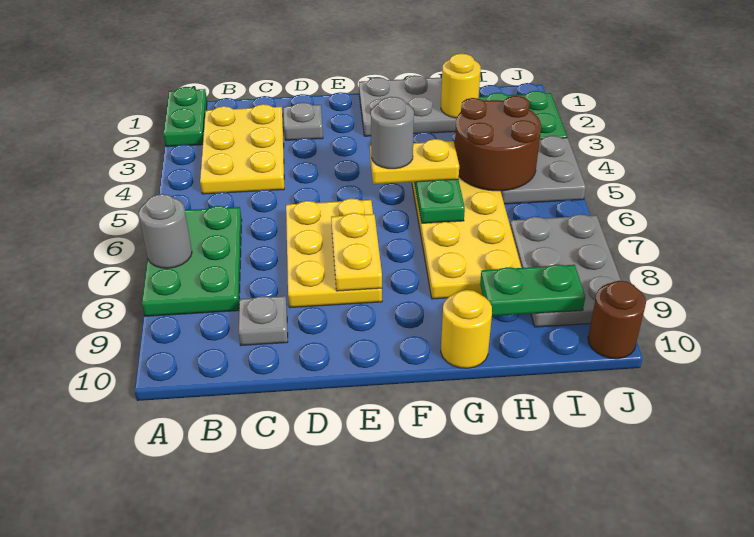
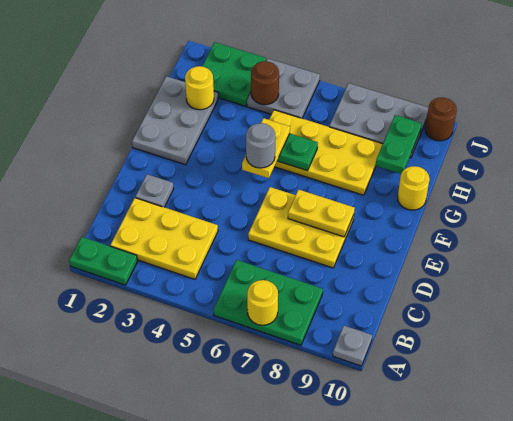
grey 1x1 round brick [139,194,192,268] -> yellow 1x1 round brick [247,280,278,325]
grey 1x1 plate [239,296,288,345] -> grey 1x1 plate moved to [333,326,372,366]
brown 2x2 round brick [455,96,541,191] -> brown 1x1 round brick [251,61,279,105]

